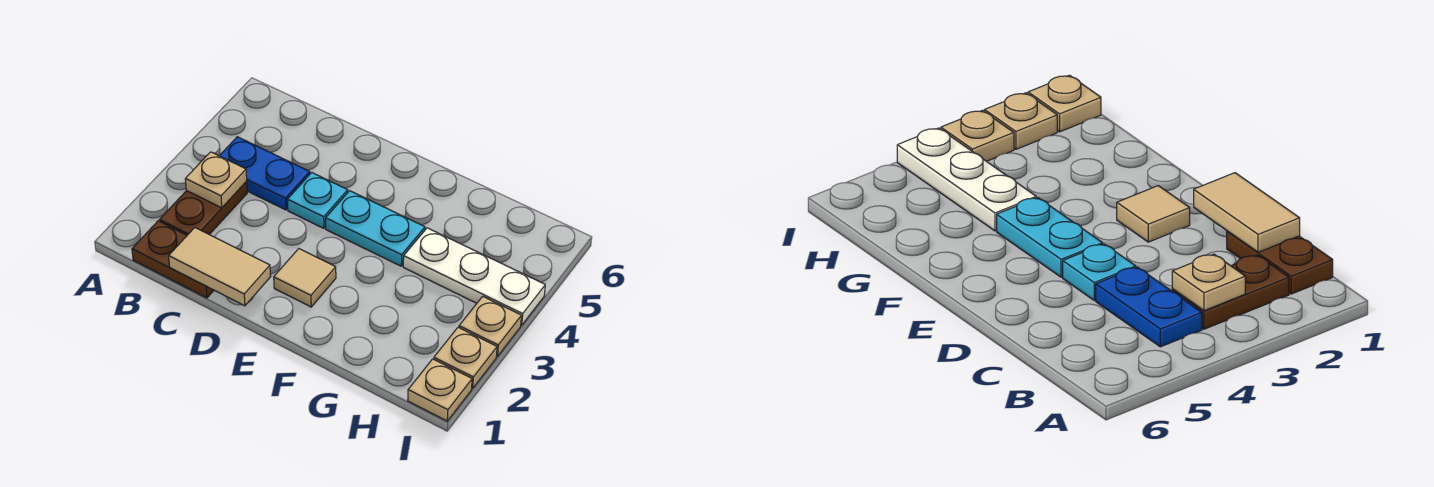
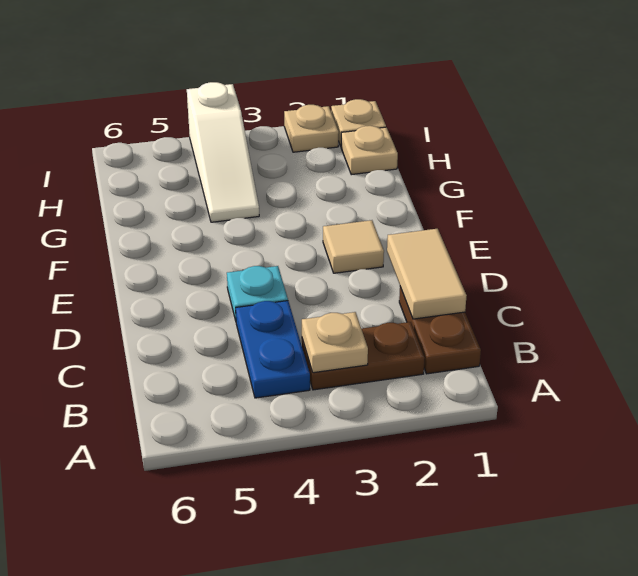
cyan 1x2 plate [326,191,425,266] -> none
white 1x3 plate [403,228,545,325] -> white 1x3 slope [187,82,259,222]
tan 1x1 plate [459,296,521,357] -> tan 1x1 plate moved to [341,126,398,175]

